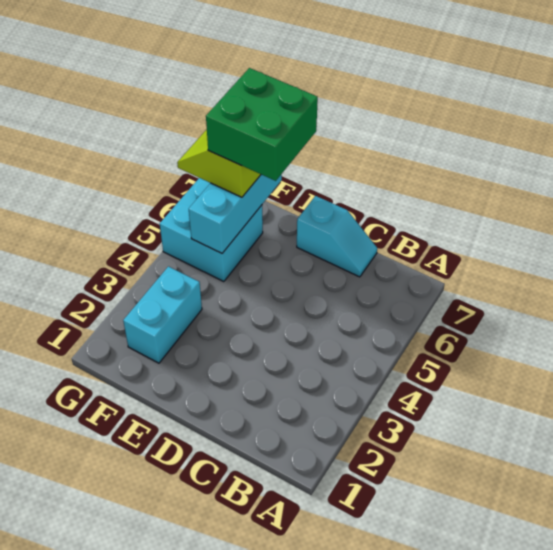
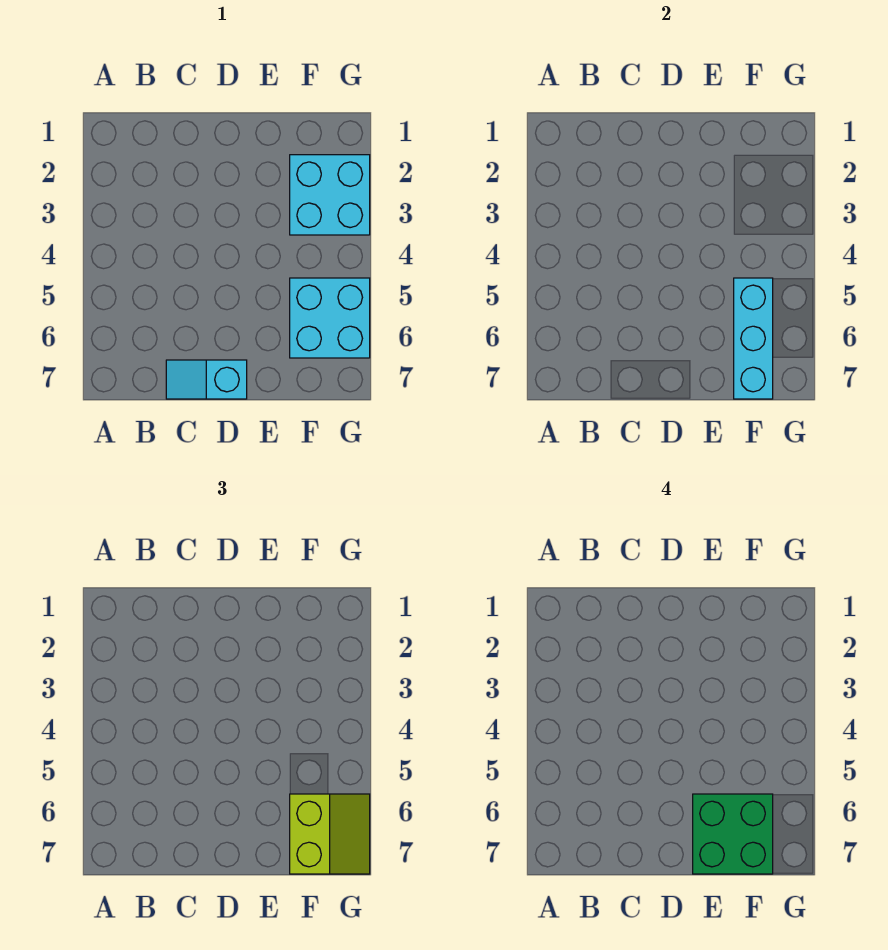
cyan 1x2 brick [123,267,202,363] -> cyan 2x2 brick [290,155,370,235]

